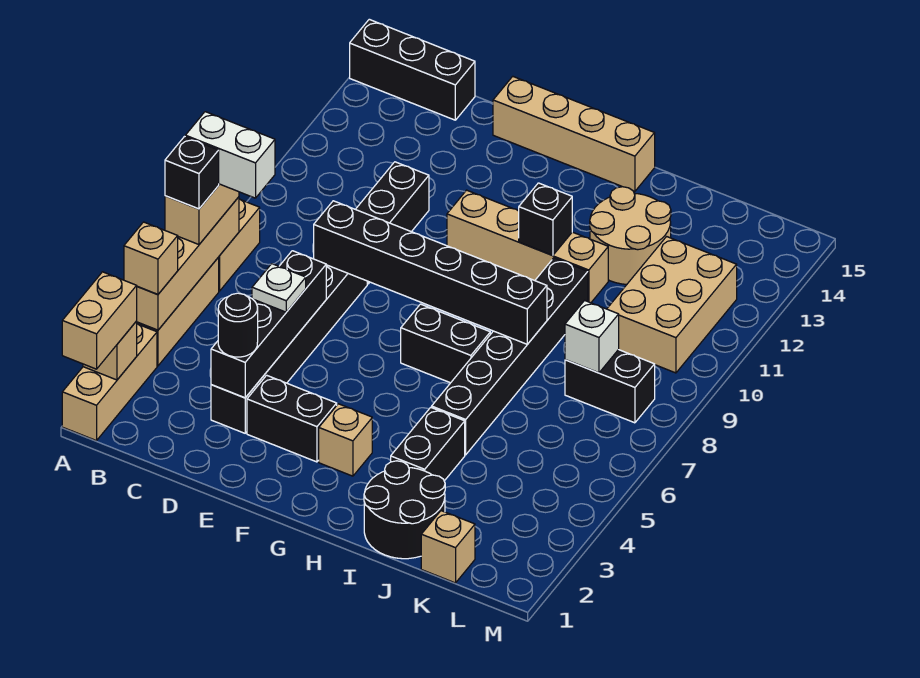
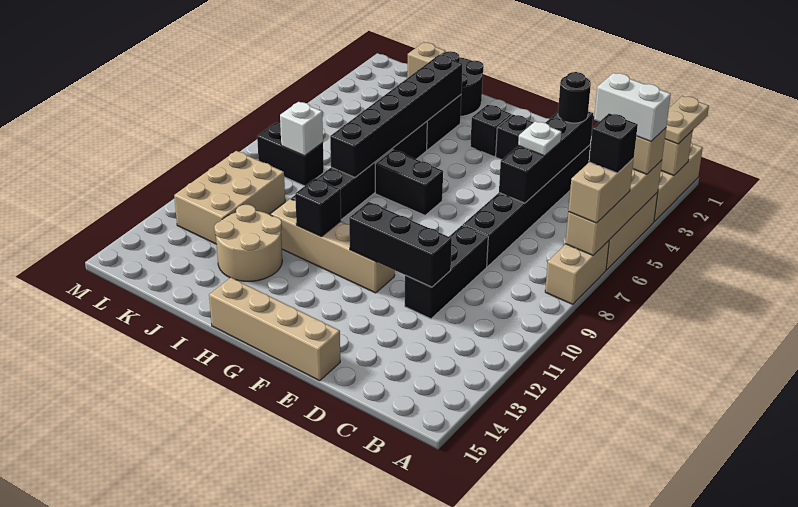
tan 1x2 brick [62,272,137,369] -> tan 1x2 plate [665,96,709,144]
white 1x2 brick [185,112,275,198] -> white 1x2 brick moved to [594,73,671,141]
black 1x3 brick [350,19,475,120] -> black 1x3 brick moved to [349,202,452,287]
black 1x6 brick [314,201,547,344] -> black 1x6 brick turned to [330,55,463,177]
tan 1x1 brick [319,404,372,476] -> black 1x1 brick [470,105,512,156]

